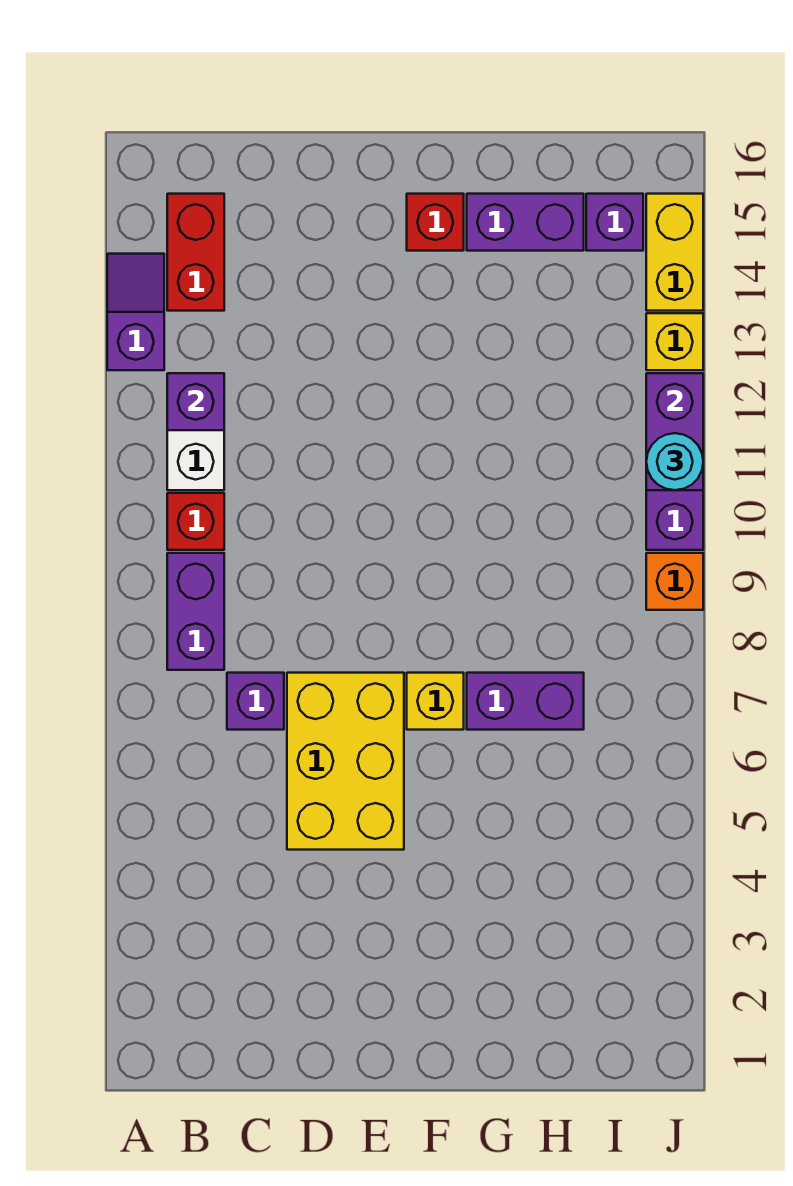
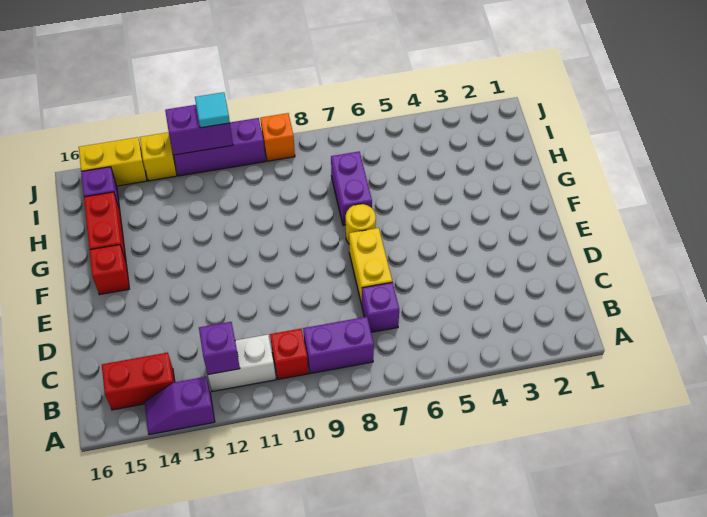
yellow 2x3 brick [287,673,404,850] -> yellow 1x2 brick [349,228,392,305]
yellow 1x1 brick [407,673,464,730] -> yellow 1x1 round brick [346,204,376,244]
purple 1x2 brick [467,194,584,251] -> red 1x2 brick [84,192,126,261]
cyan 1x1 round brick [646,433,703,490] -> cyan 1x1 tile [195,92,230,128]

